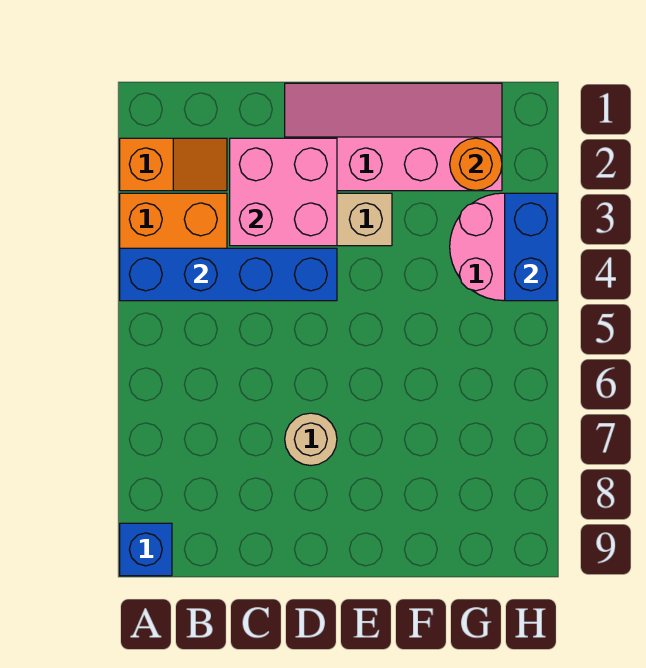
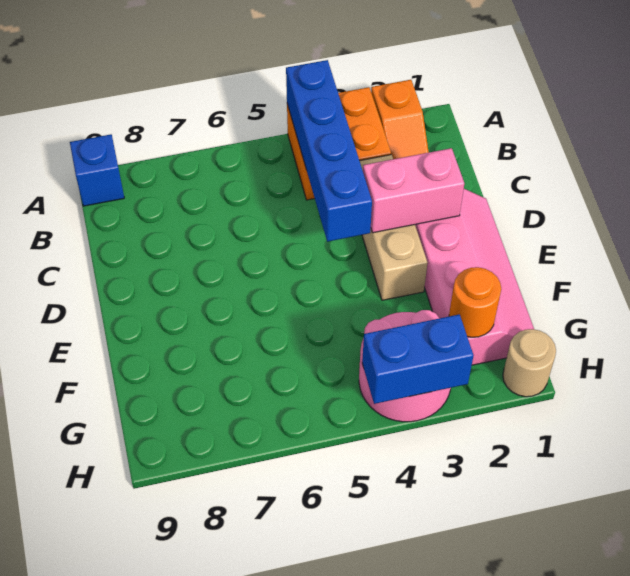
pink 2x2 brick [230,138,337,246] -> pink 1x2 brick [363,148,464,233]
tan 1x1 round brick [285,413,337,466] -> tan 1x1 round brick moved to [503,329,556,397]

